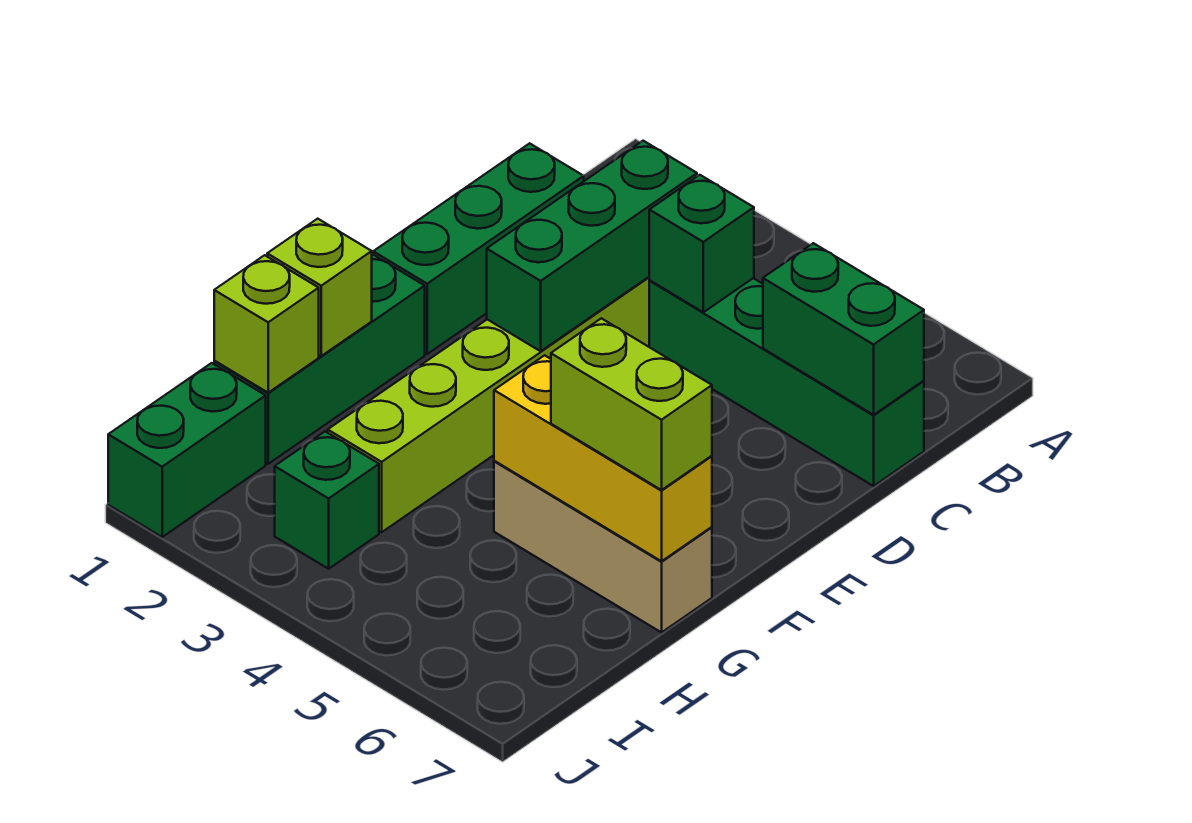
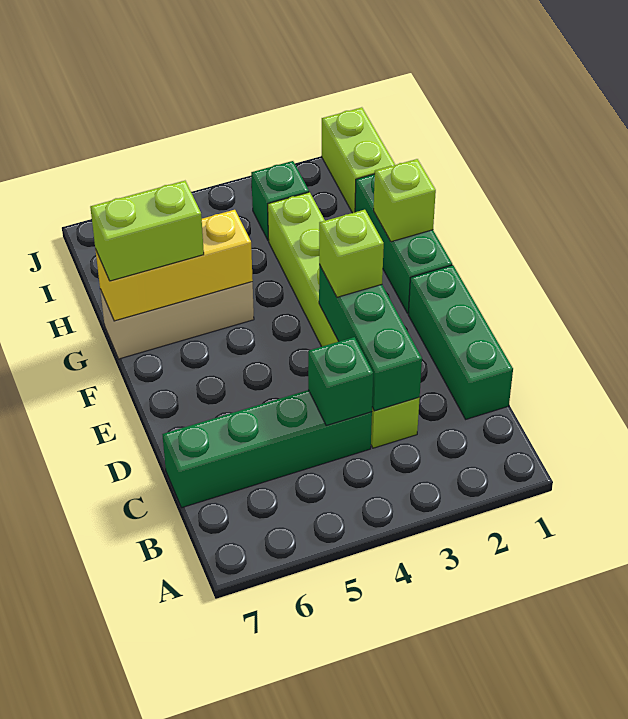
green 1x2 brick [763,243,924,415] -> none
lime 1x1 brick [214,255,319,393] -> lime 1x1 brick moved to [319,210,384,297]
green 1x2 brick [108,363,266,537] -> lime 1x2 brick [322,107,395,213]

